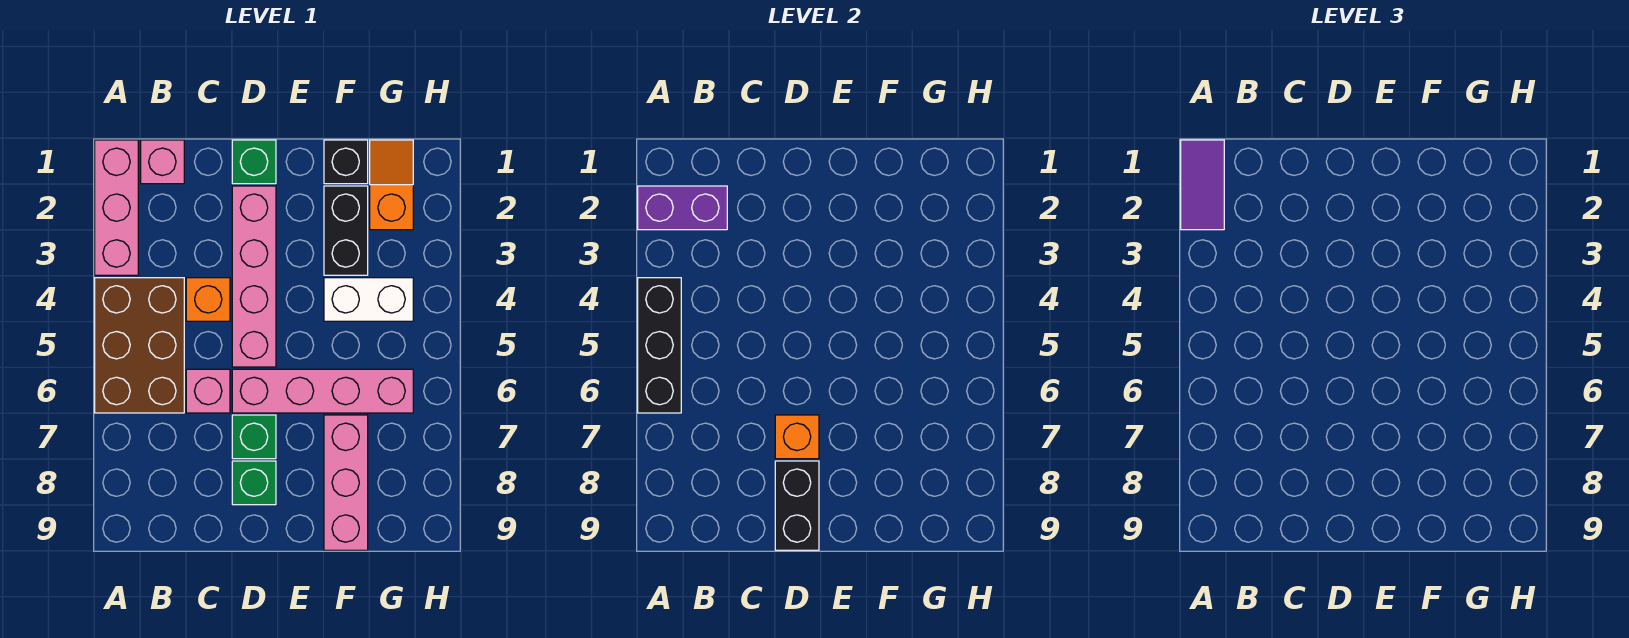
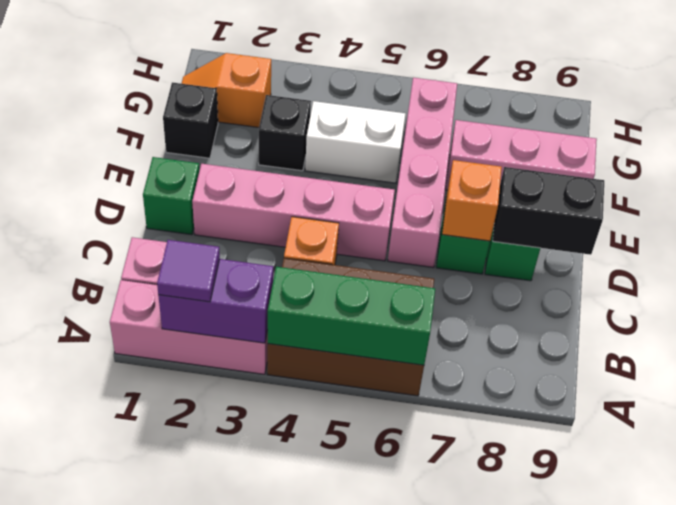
purple 1x2 tile [1181,140,1224,230] -> purple 1x1 tile [157,240,220,302]
purple 1x2 brick [638,186,727,230] -> purple 1x2 brick turned to [158,259,273,343]
black 1x3 brick [638,278,681,413] -> green 1x3 brick [268,267,435,365]
pink 1x1 brick [186,369,230,413] -> none
black 1x2 brick [324,186,368,275] -> black 1x1 brick [259,95,311,171]
white 1x2 brick [324,278,413,321] -> white 1x2 brick turned to [305,101,405,183]

